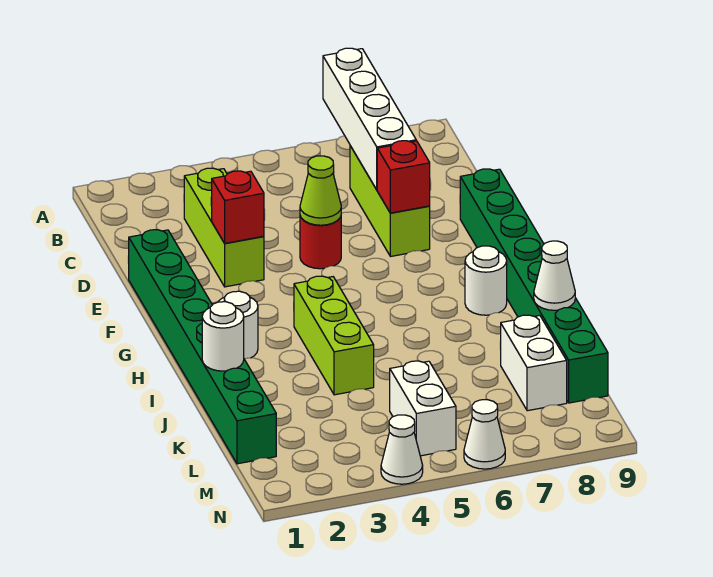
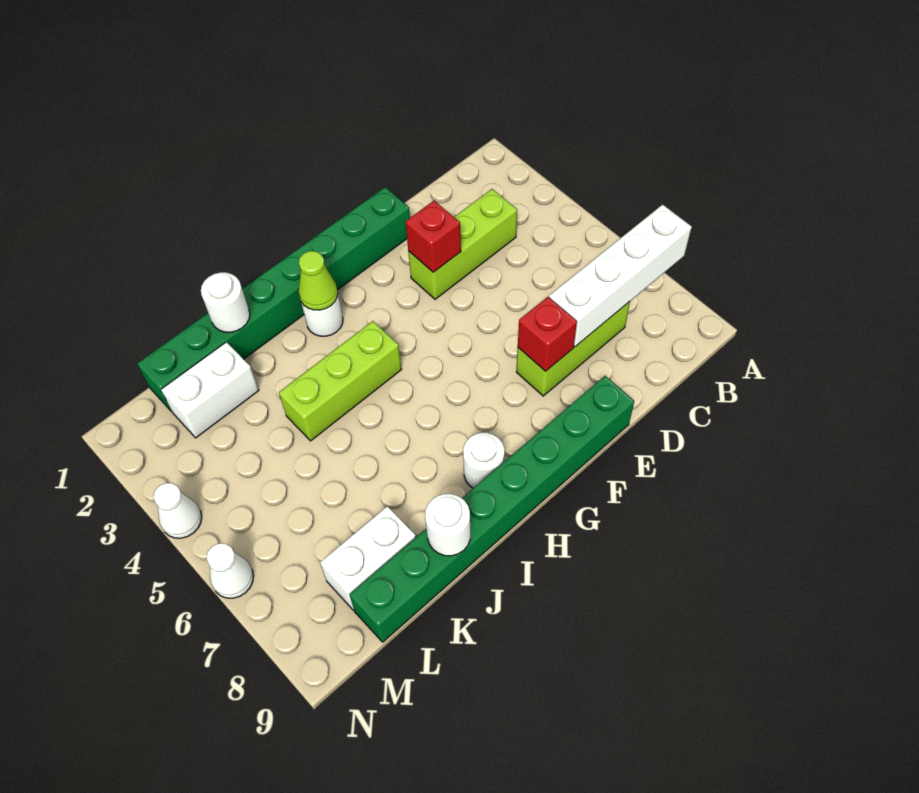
red 1x1 round brick [300,216,341,269] -> none
lime 1x1 cone [300,156,341,225] -> lime 1x1 cone moved to [299,251,338,310]
white 1x1 cone [534,241,575,310] -> white 1x1 round brick [425,494,470,556]
white 1x2 brick [390,361,456,456] -> white 1x2 brick moved to [161,342,259,438]

